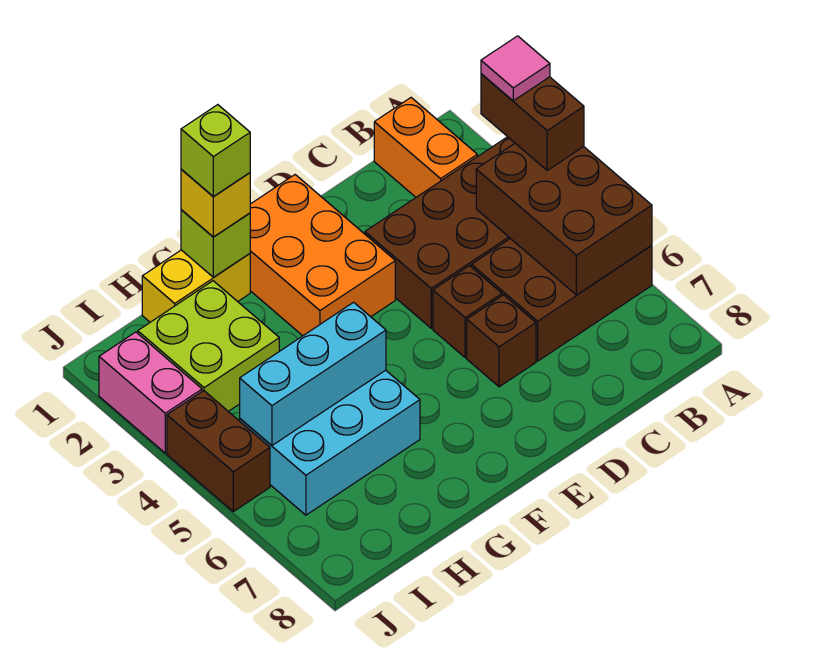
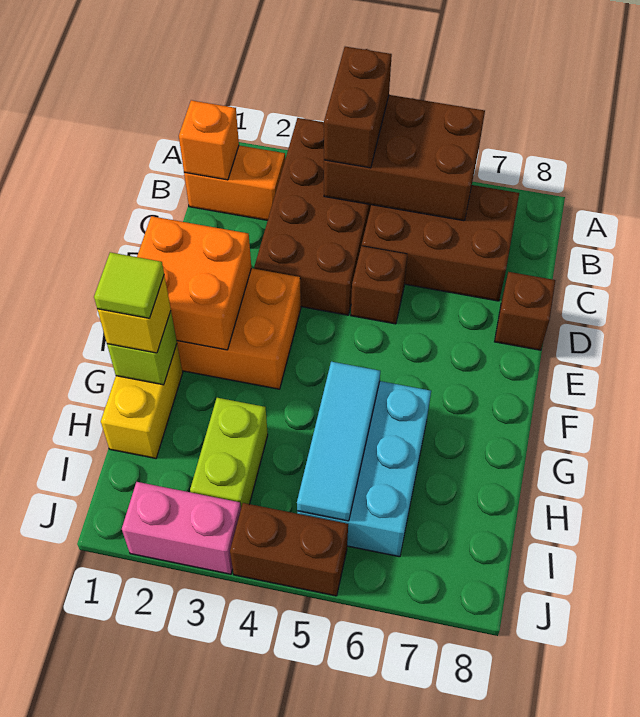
brown 1x2 brick [481,74,584,171] -> brown 1x2 brick turned to [324,47,392,168]
pink 1x1 tile [481,36,550,101] -> none
brown 2x3 brick [471,239,652,361] -> brown 2x3 brick turned to [362,185,519,301]
none -> orange 1x1 brick [179,100,239,180]
brown 1x1 brick [467,295,536,387] -> brown 1x1 brick moved to [495,272,555,350]
none -> orange 2x2 brick [137,216,251,350]
lime 1x1 brick [181,105,250,197] -> lime 1x1 tile [94,252,164,318]
cyan 1x3 brick [240,302,386,445] -> cyan 1x3 tile [297,362,380,521]
lime 2x2 brick [138,281,279,411] -> lime 1x2 brick [190,398,268,507]

